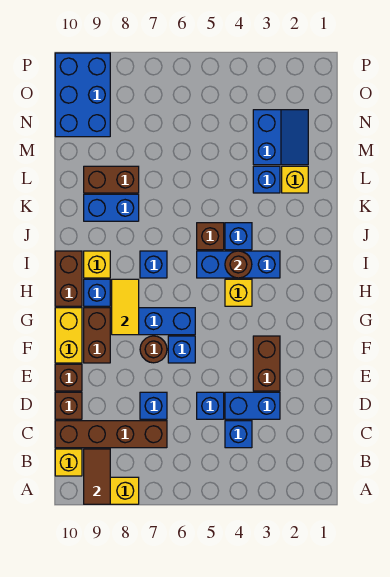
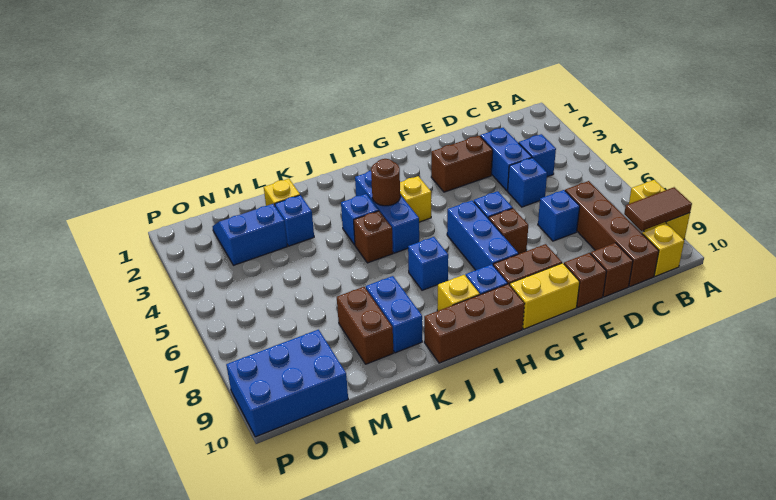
brown 1x1 round brick [140,336,167,363] -> brown 1x1 brick [489,208,528,254]
yellow 1x2 tile [112,279,139,335] -> none
brown 1x2 brick [55,251,82,306] -> brown 1x3 brick [424,284,525,363]

